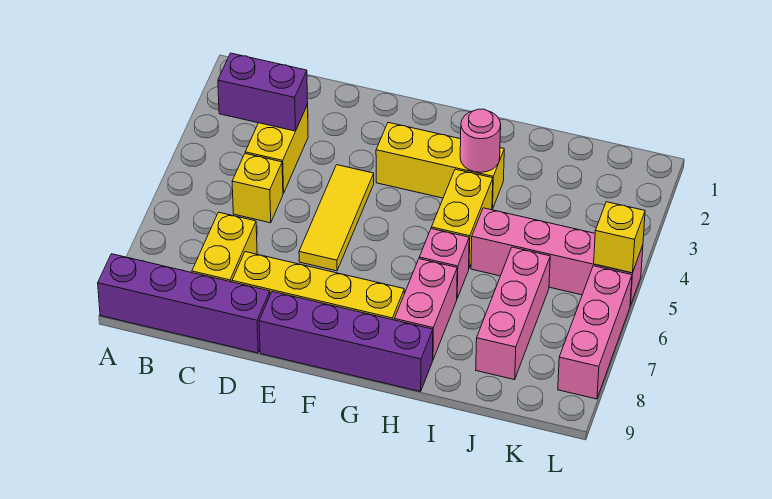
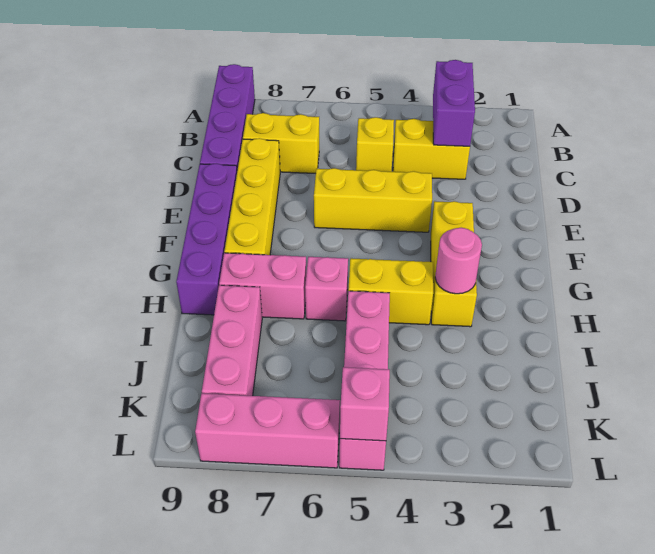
yellow 1x3 tile [299,165,374,271] -> yellow 1x3 brick [314,168,432,232]
pink 1x3 brick [476,247,550,380] -> pink 1x3 brick turned to [202,285,262,396]
yellow 1x1 brick [594,202,645,273] -> pink 1x1 brick [340,367,390,441]

